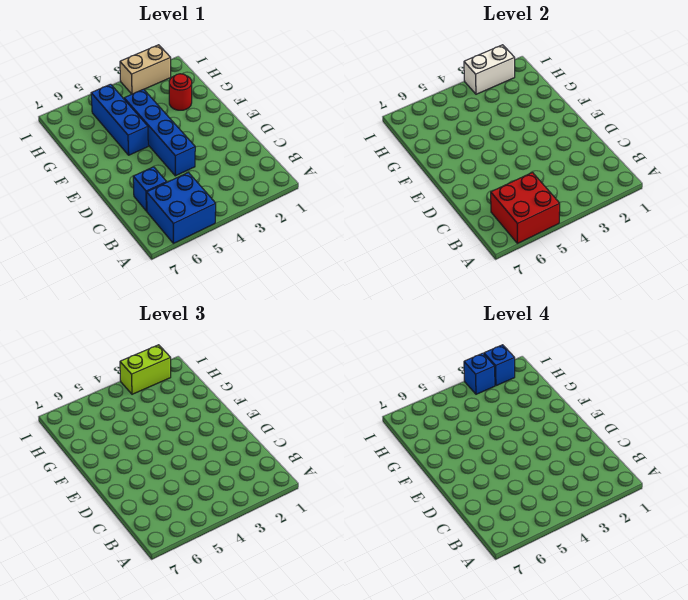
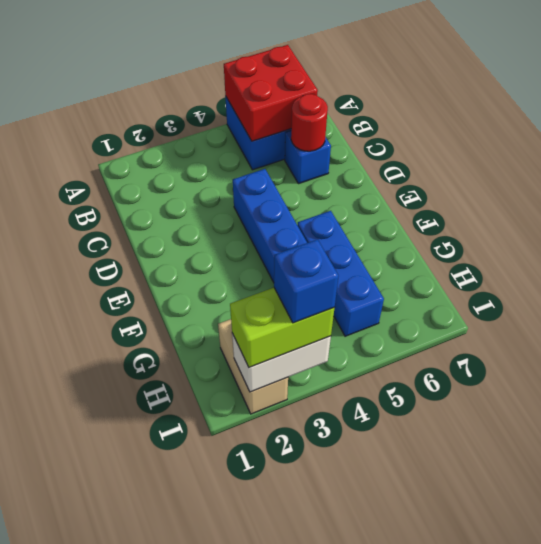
red 1x1 round brick [169,74,192,110] -> red 1x1 round brick moved to [291,94,328,151]
tan 1x2 brick [120,45,171,94] -> tan 1x2 brick turned to [218,319,288,414]
blue 1x1 brick [484,345,515,386] -> none

